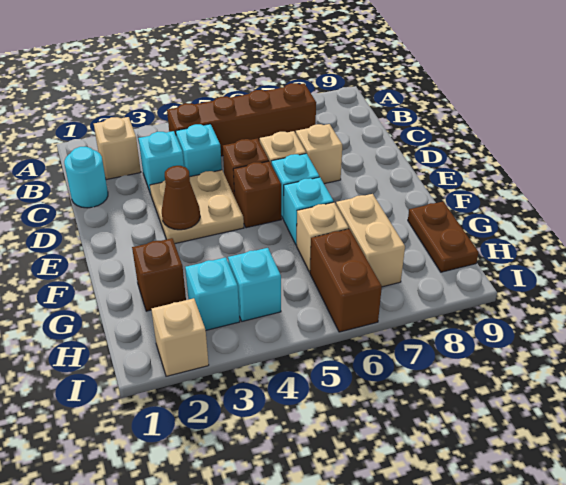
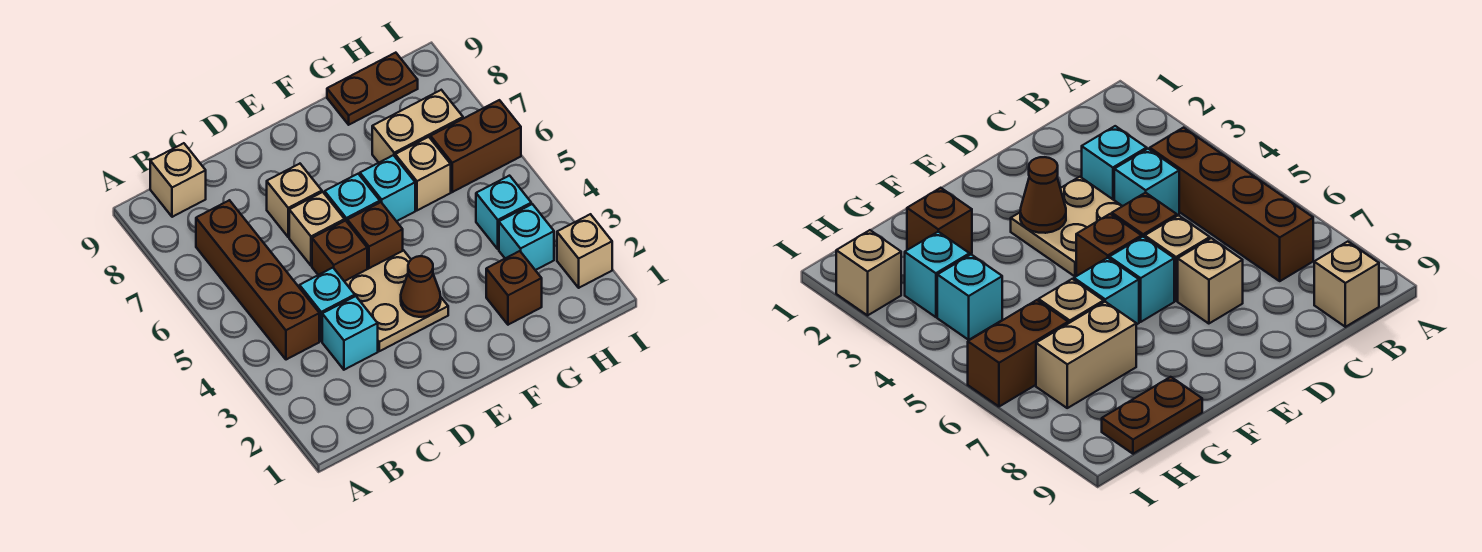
tan 1x1 brick [94,117,141,180] -> tan 1x1 brick moved to [150,143,206,217]
cyan 1x1 round brick [64,147,108,208] -> none

